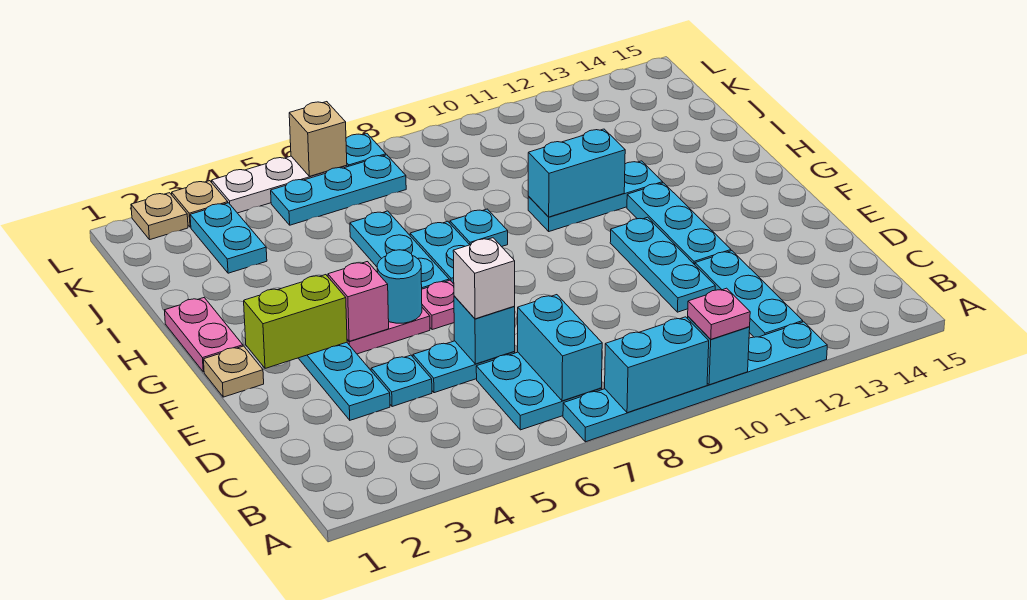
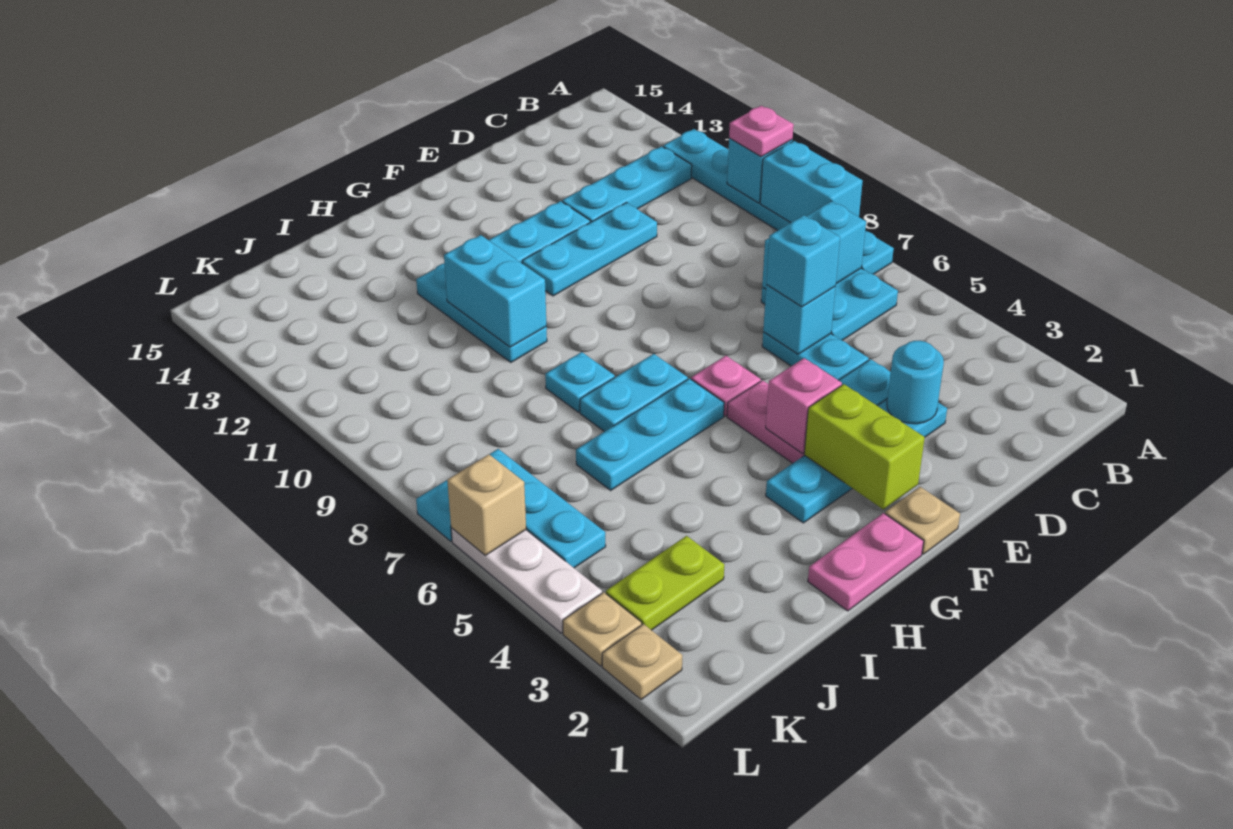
white 1x1 brick [453,238,515,319] -> cyan 1x1 brick [766,215,840,307]
cyan 1x1 round brick [377,250,422,323] -> cyan 1x1 round brick moved to [887,341,944,424]
cyan 1x2 plate [190,203,267,273] -> lime 1x2 plate [606,536,724,630]

